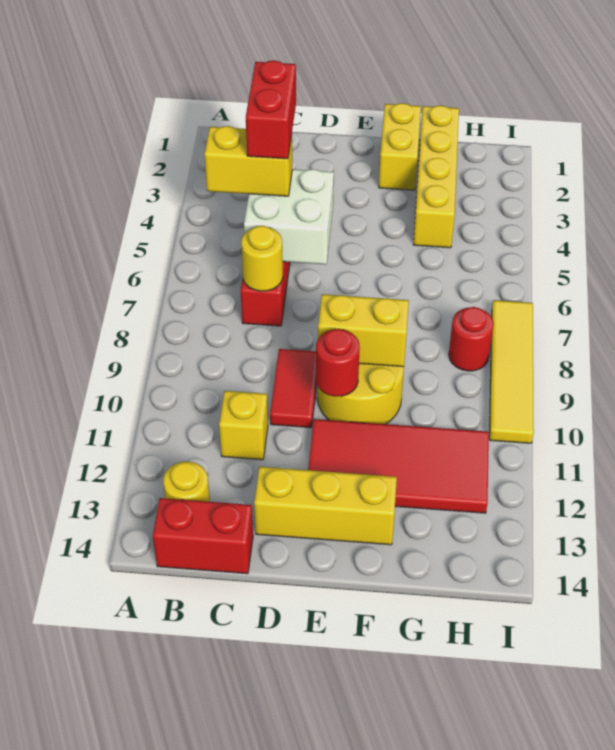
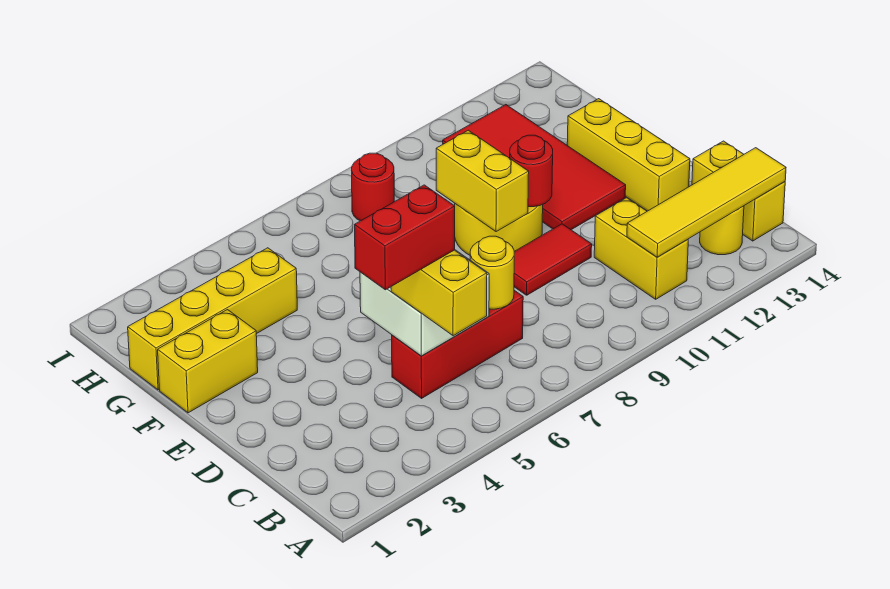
red 1x2 brick [153,498,253,574] -> yellow 1x2 brick [692,141,785,241]
yellow 1x1 brick [219,391,268,460] -> yellow 1x2 brick [594,198,688,299]
yellow 1x4 tile [489,300,534,443] -> yellow 1x4 tile moved to [627,148,786,257]

